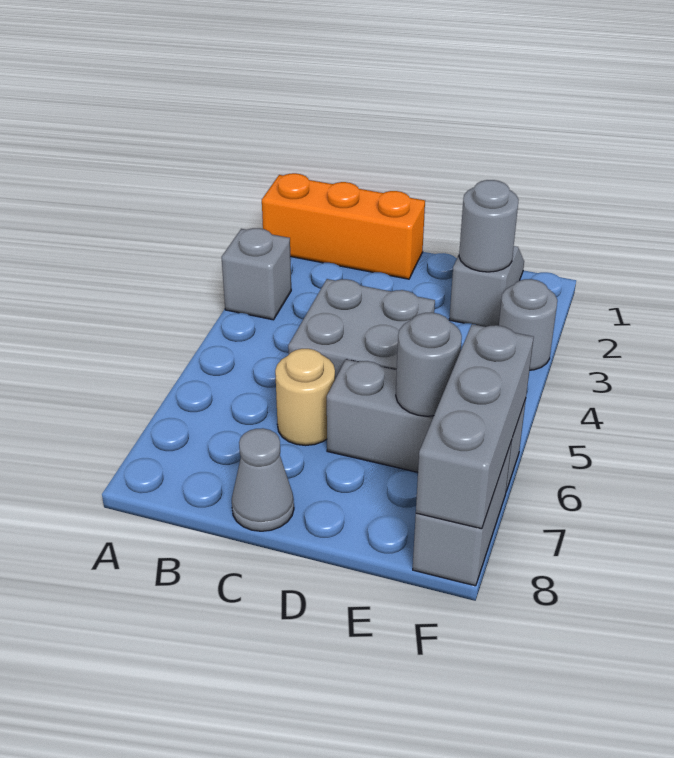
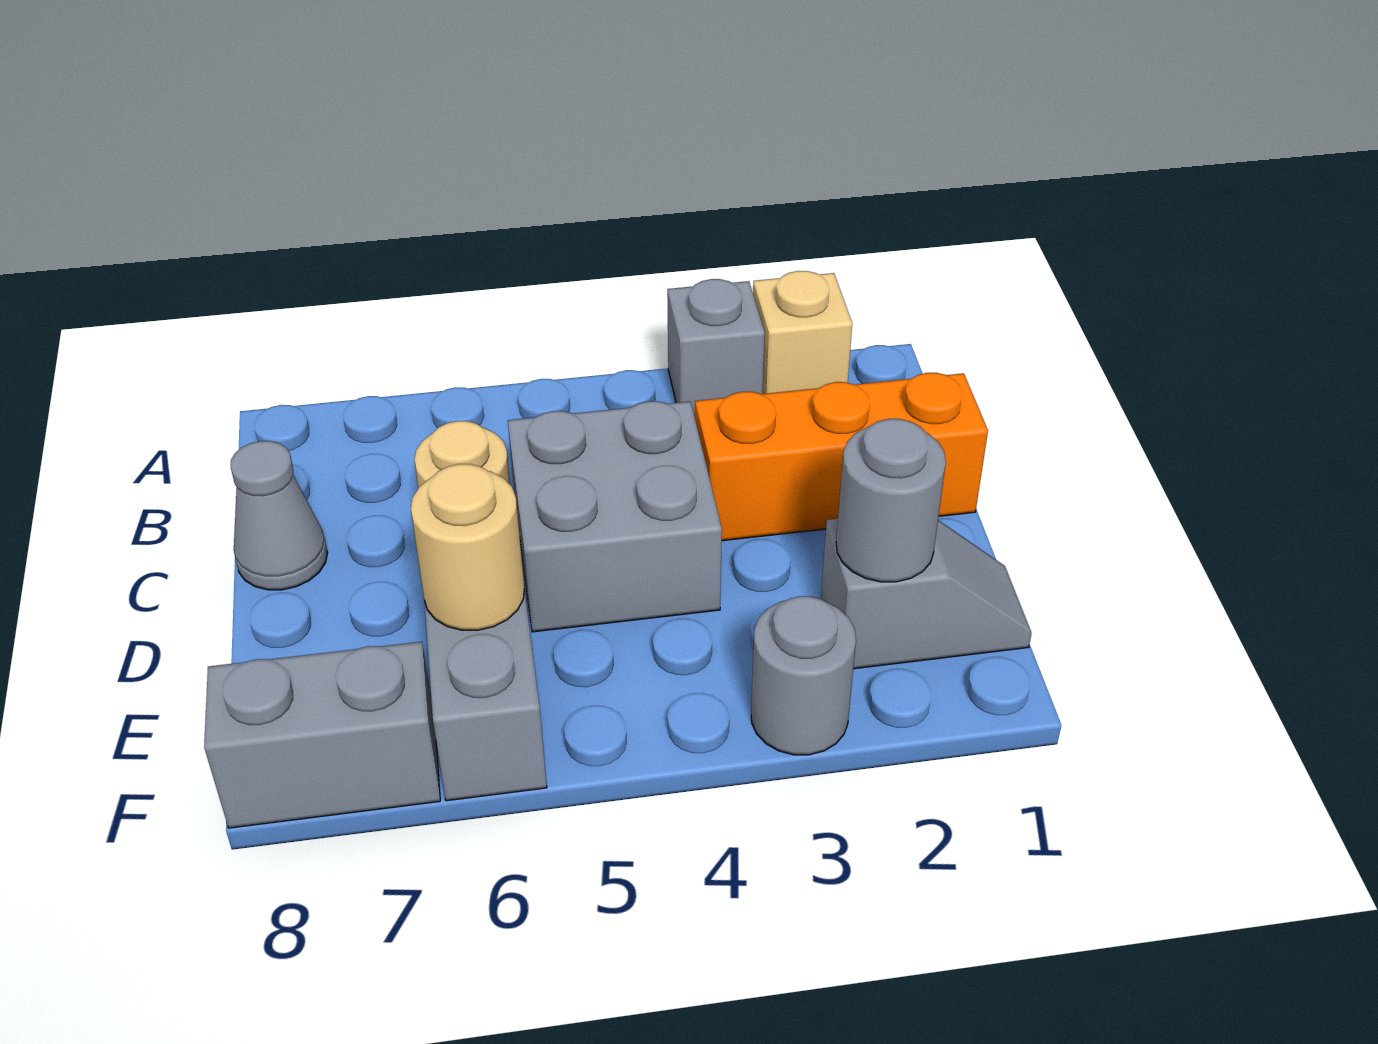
orange 1x3 brick [262,173,425,279] -> orange 1x3 brick turned to [695,373,988,541]
none -> tan 1x1 brick [753,271,852,394]
grey 1x1 round brick [396,313,462,416] -> tan 1x1 round brick [411,464,524,630]
grey 1x3 brick [416,324,534,529] -> none

